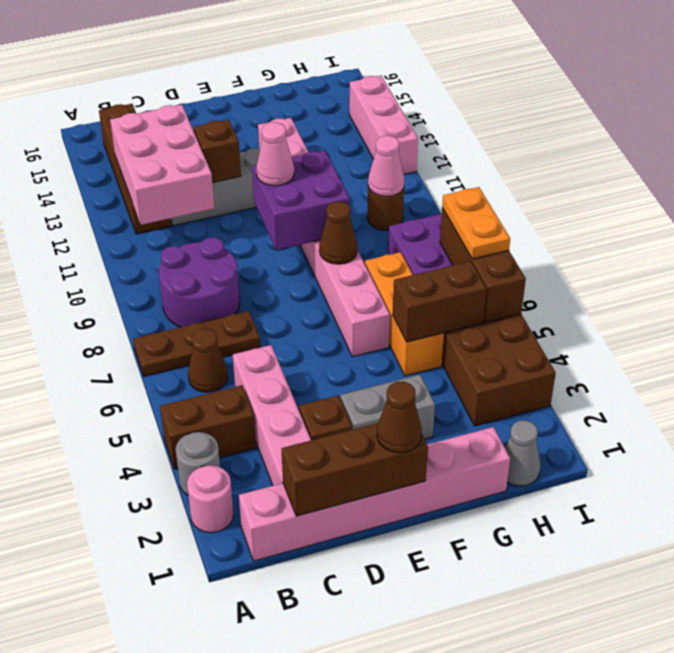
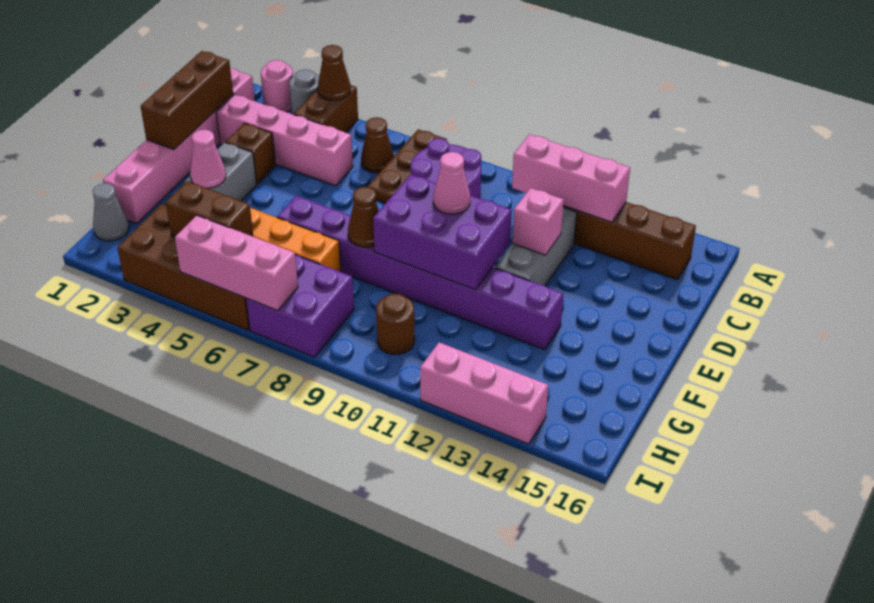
pink 2x3 brick [110,105,214,225] -> pink 1x3 brick [512,134,630,222]
brown 1x1 brick [194,120,241,183] -> pink 1x1 brick [513,188,564,255]
brown 1x1 cone [377,381,422,453] -> brown 1x1 cone moved to [318,45,351,100]
purple 2x2 brick [252,150,350,250] -> purple 2x3 brick [373,174,512,290]
pink 1x8 brick [258,118,390,357] -> purple 1x8 brick [277,196,563,350]
brown 1x2 brick [393,261,486,342] -> brown 1x2 brick turned to [166,181,253,238]
pink 1x1 cone [368,136,405,196] -> pink 1x1 cone moved to [190,130,226,188]
brown 1x3 brick [440,208,526,323] -> pink 1x3 brick [175,215,298,310]
orange 1x2 plate [442,187,510,259] -> none

